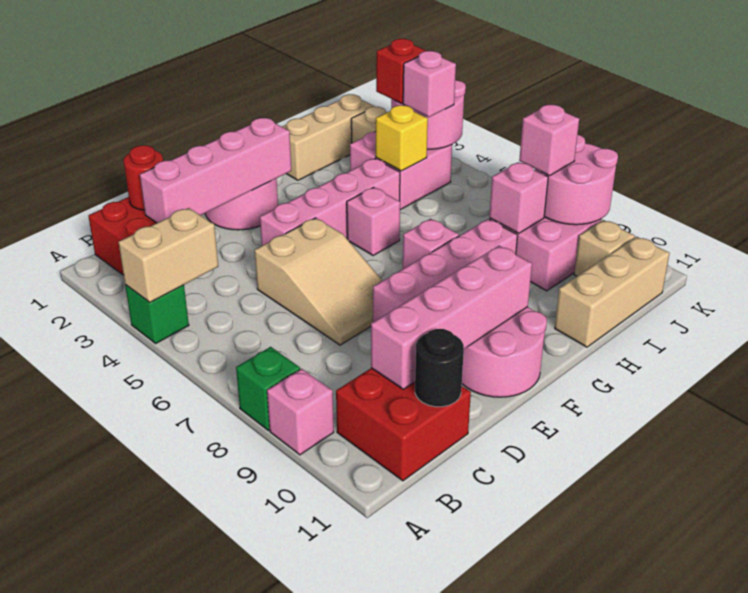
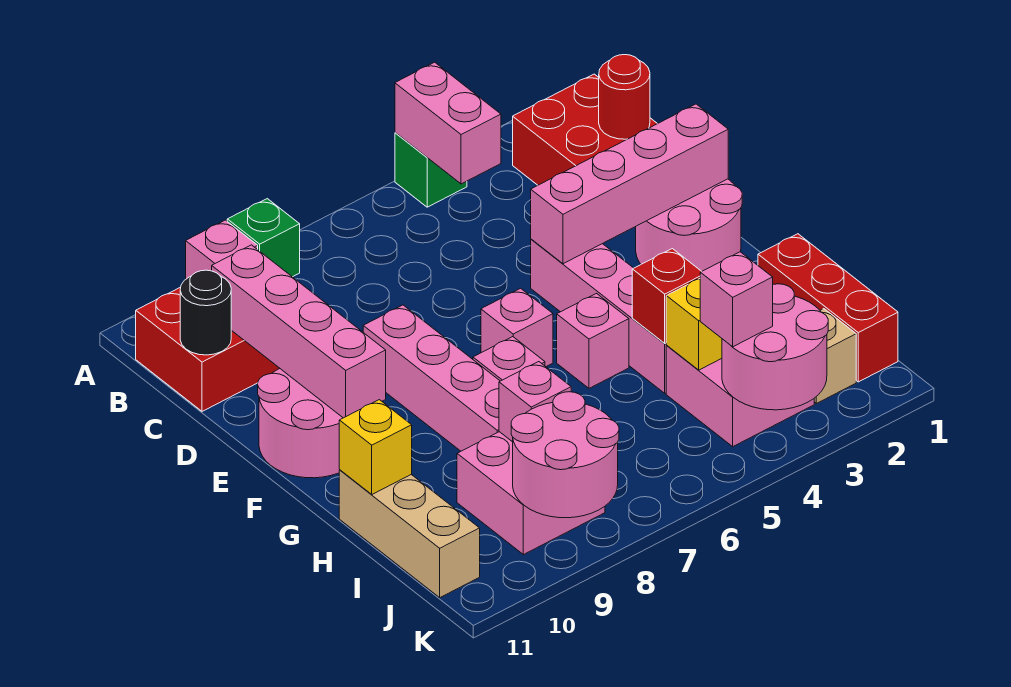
tan 1x2 brick [119,208,218,302] -> pink 1x2 brick [395,62,501,184]
pink 1x4 brick [140,118,291,223] -> pink 1x4 brick turned to [531,104,728,264]
tan 2x3 slope [255,218,382,345] -> none
tan 1x3 brick [282,94,374,180] -> red 1x3 brick [758,234,898,382]
none -> yellow 1x1 brick [339,400,412,495]
red 1x1 brick [376,39,426,104] -> red 1x1 brick moved to [632,249,702,343]
pink 1x1 brick [519,105,579,176] -> pink 1x1 brick moved to [481,288,553,367]
tan 1x1 brick [574,220,635,276] -> none

